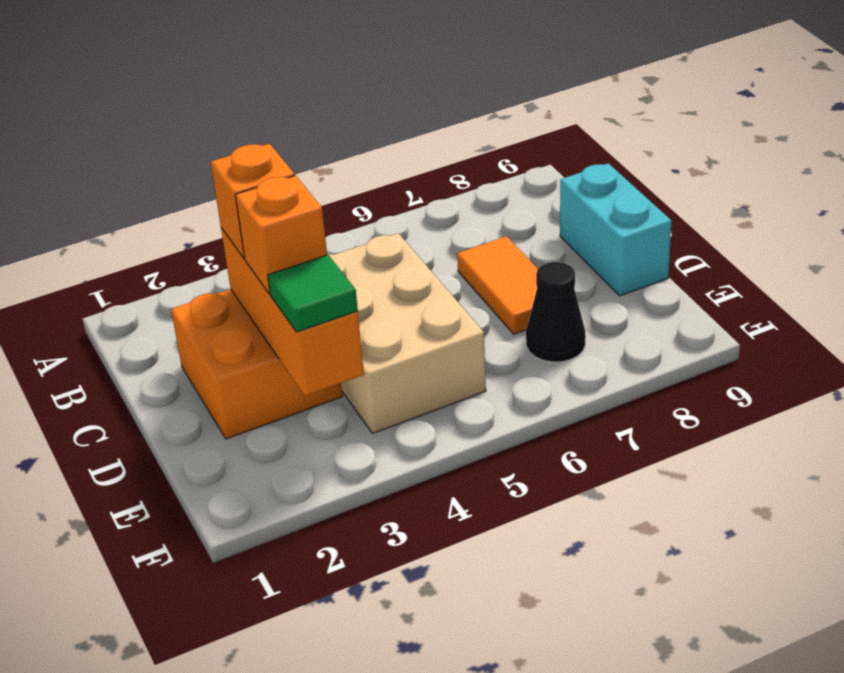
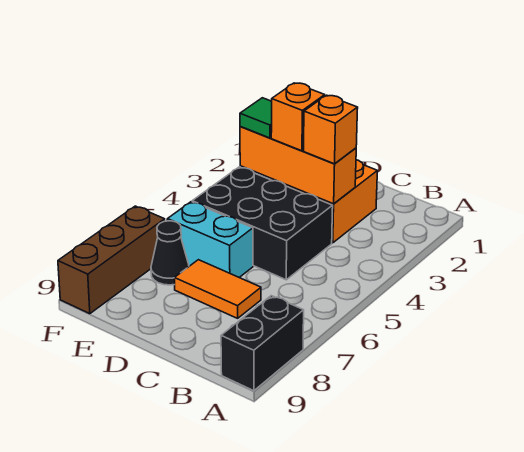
none -> black 1x2 brick [221,296,304,391]
tan 2x3 brick [327,233,486,433] -> black 2x3 brick [192,167,333,280]
cyan 1x2 brick [560,163,671,296] -> cyan 1x2 brick moved to [167,202,253,277]
none -> brown 1x3 brick [58,206,165,314]

